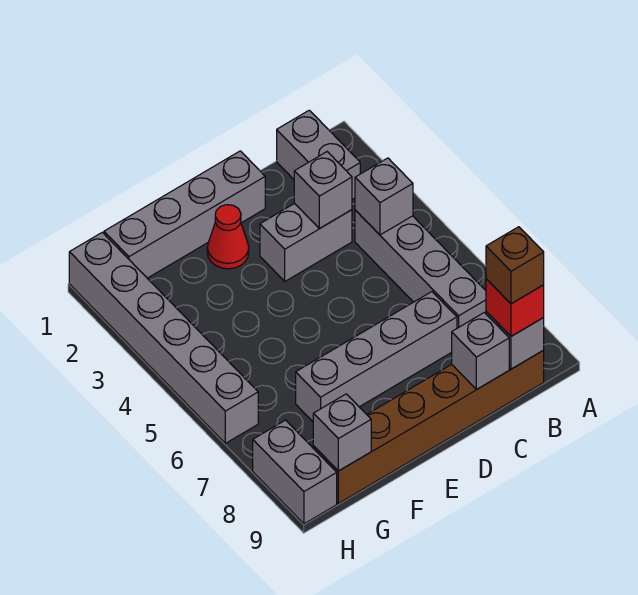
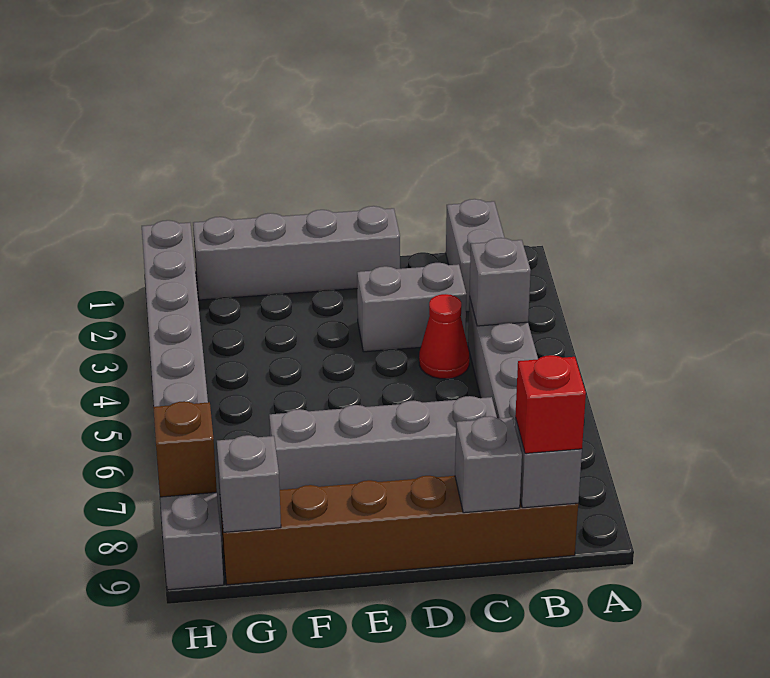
brown 1x1 brick [486,227,544,304] -> brown 1x1 brick moved to [153,401,217,497]
grey 1x1 brick [294,152,352,229] -> none
red 1x1 cone [207,205,249,269] -> red 1x1 cone moved to [419,294,469,379]

